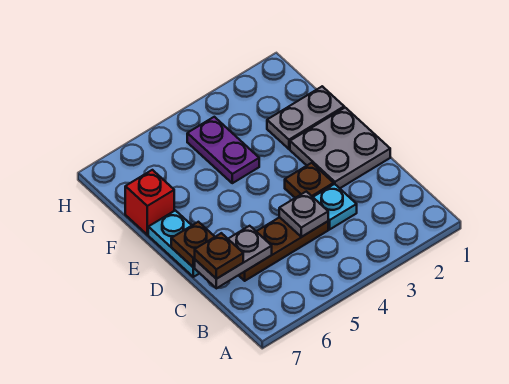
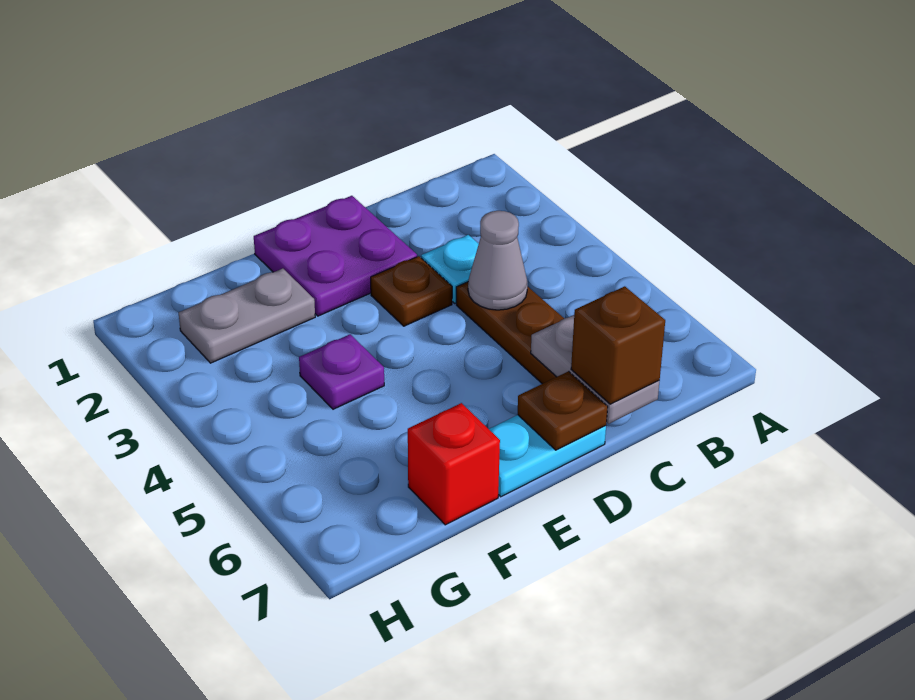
grey 1x1 plate [279,191,328,237] -> grey 1x1 cone [468,211,527,310]
brown 1x1 plate [195,233,243,279] -> brown 1x1 brick [571,286,665,404]
grey 2x2 plate [290,108,390,188] -> purple 2x2 plate [254,196,417,316]
grey 1x2 plate [267,86,344,149] -> grey 1x2 plate turned to [179,268,315,363]
purple 1x2 plate [187,117,259,183] -> purple 1x1 plate [299,334,384,409]

